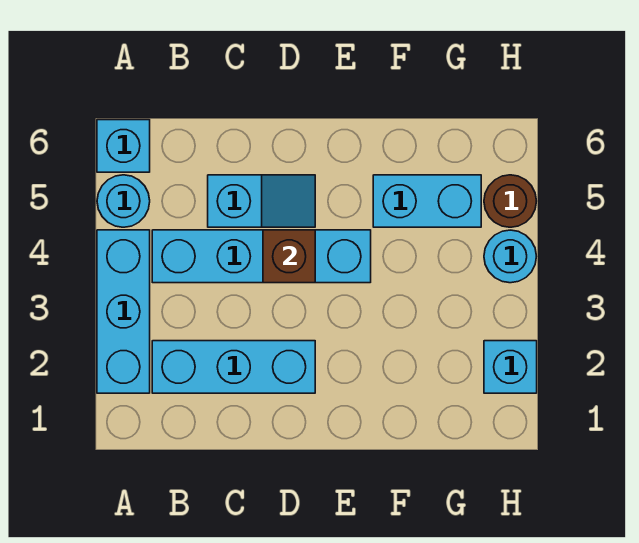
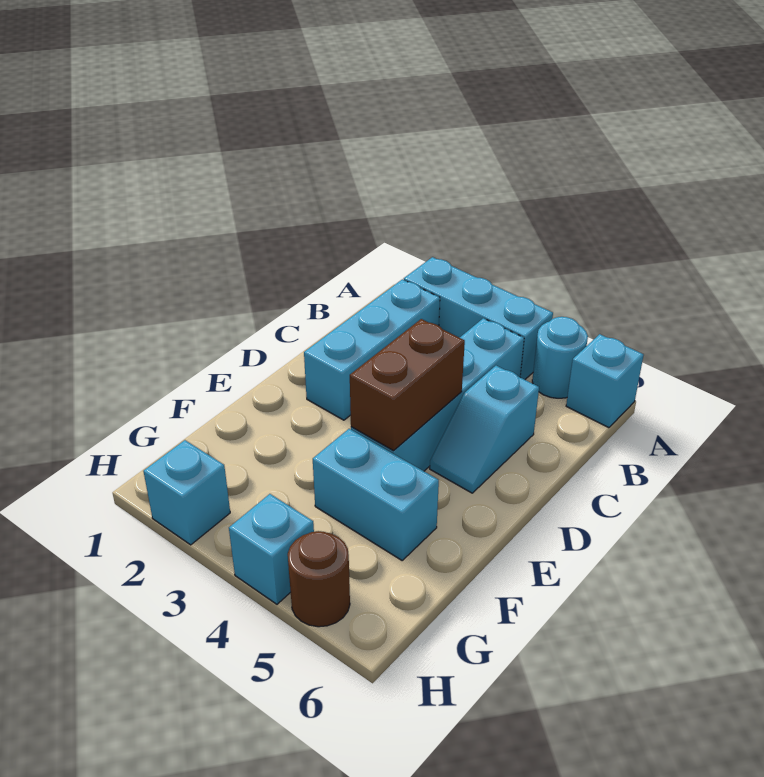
brown 1x1 brick [263,230,315,283] -> brown 1x2 brick [350,319,465,451]
cyan 1x2 brick [373,175,481,227] -> cyan 1x2 brick turned to [313,429,439,560]
cyan 1x1 round brick [484,230,536,283] -> cyan 1x1 brick [229,494,314,604]

